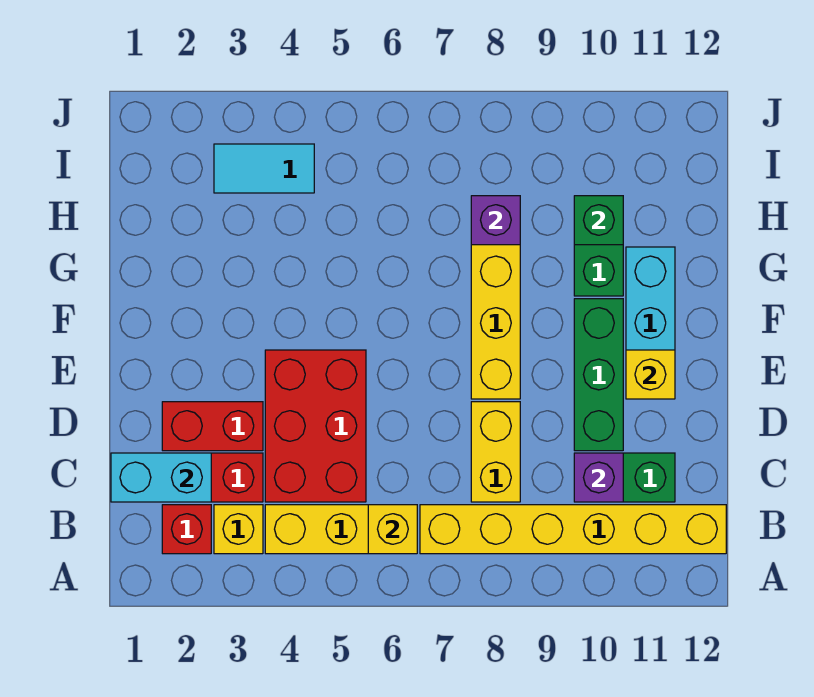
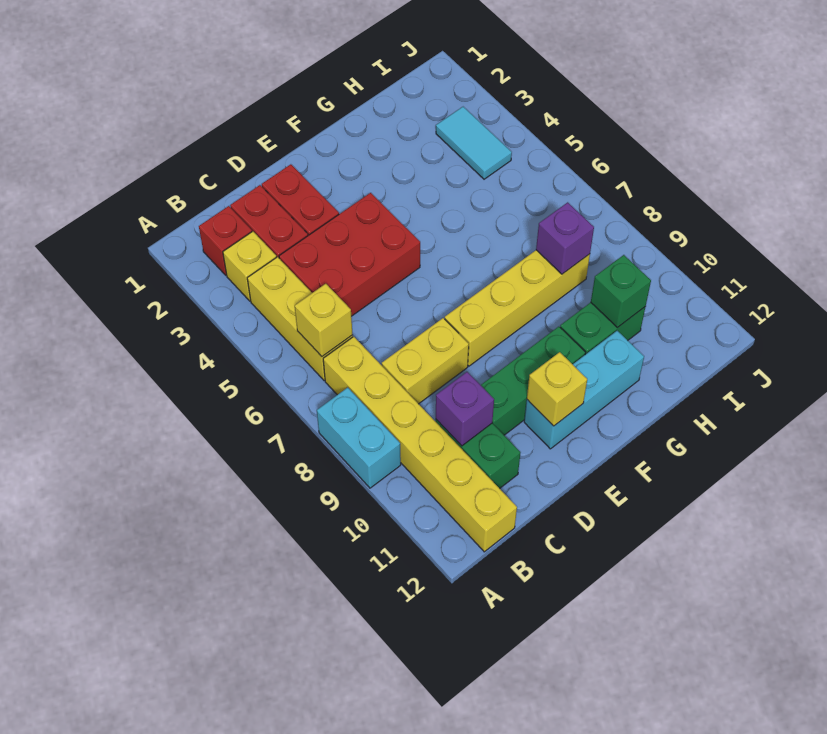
cyan 1x2 brick [111,453,211,502] -> cyan 1x2 brick moved to [317,388,401,488]

